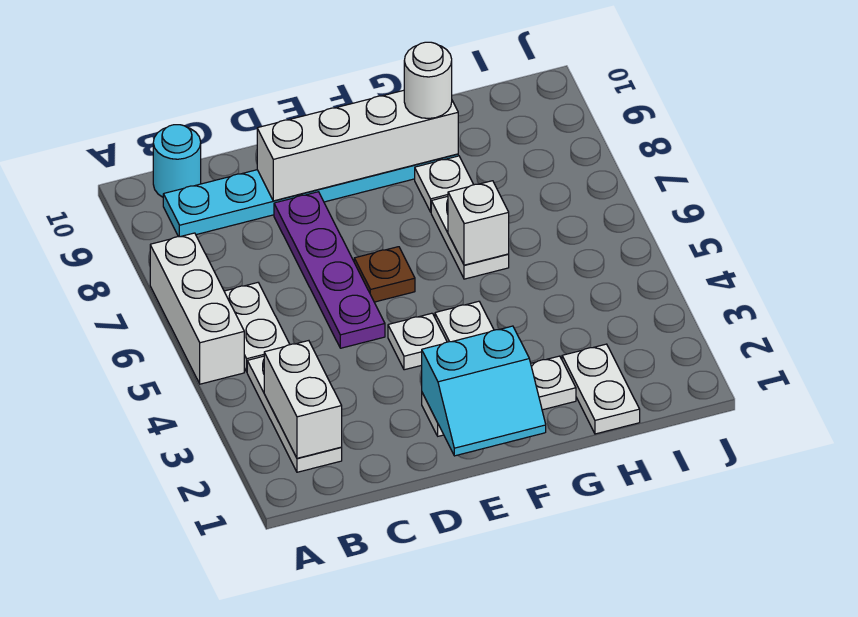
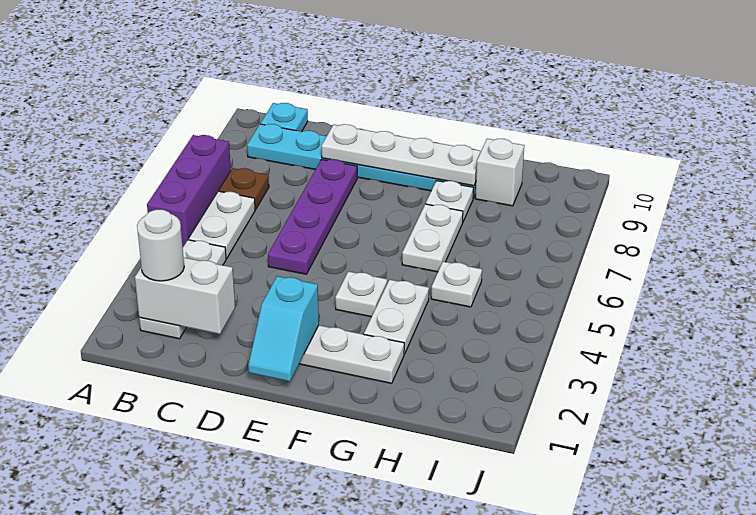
white 1x3 brick [150,233,244,384] -> purple 1x3 brick [147,135,231,247]
white 1x2 brick [264,341,342,458] -> white 1x2 brick turned to [135,257,235,334]
cyan 1x1 round brick [153,125,201,197] -> cyan 1x1 plate [261,103,308,132]
white 1x4 brick [257,90,458,201] -> white 1x4 plate [322,124,481,186]
cyan 2x2 slope [422,326,546,456] -> cyan 1x2 slope [248,276,319,381]
white 1x1 plate [388,313,447,370] -> white 1x1 plate moved to [431,262,482,307]
brown 1x1 plate [354,247,415,302] -> brown 1x1 plate moved to [219,168,269,209]
white 1x1 brick [448,181,509,265] -> white 1x1 brick moved to [475,139,524,206]
white 1x1 round brick [404,42,452,119] -> white 1x1 round brick moved to [137,210,184,281]
white 1x2 plate [562,344,640,434] -> white 1x2 plate moved to [364,280,429,354]

